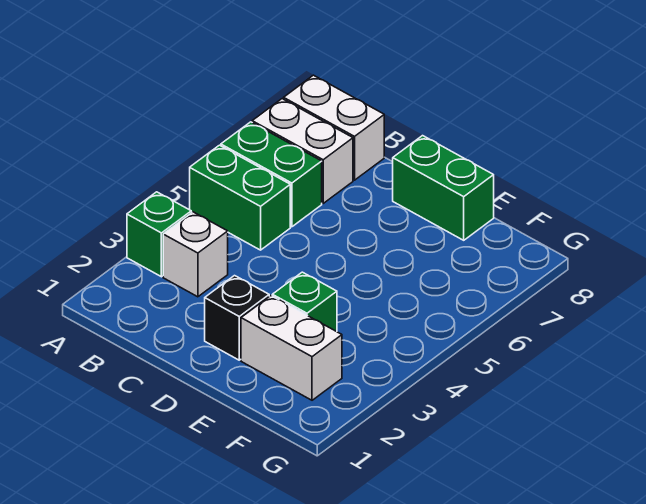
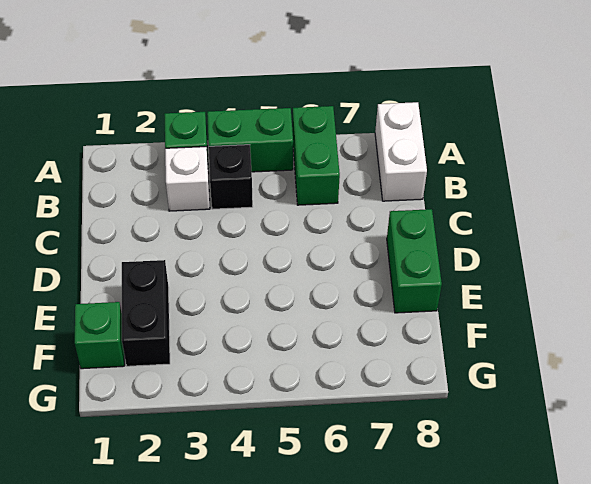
green 1x2 brick [190,145,290,250] -> green 1x2 brick turned to [207,108,293,172]
white 1x2 brick [252,99,353,203] -> none
black 1x1 brick [205,276,269,360] -> black 1x1 brick moved to [209,145,253,209]
white 1x2 brick [241,296,342,400] -> black 1x2 brick [122,260,170,366]
green 1x1 brick [272,272,337,332] -> green 1x1 brick moved to [75,302,124,369]

